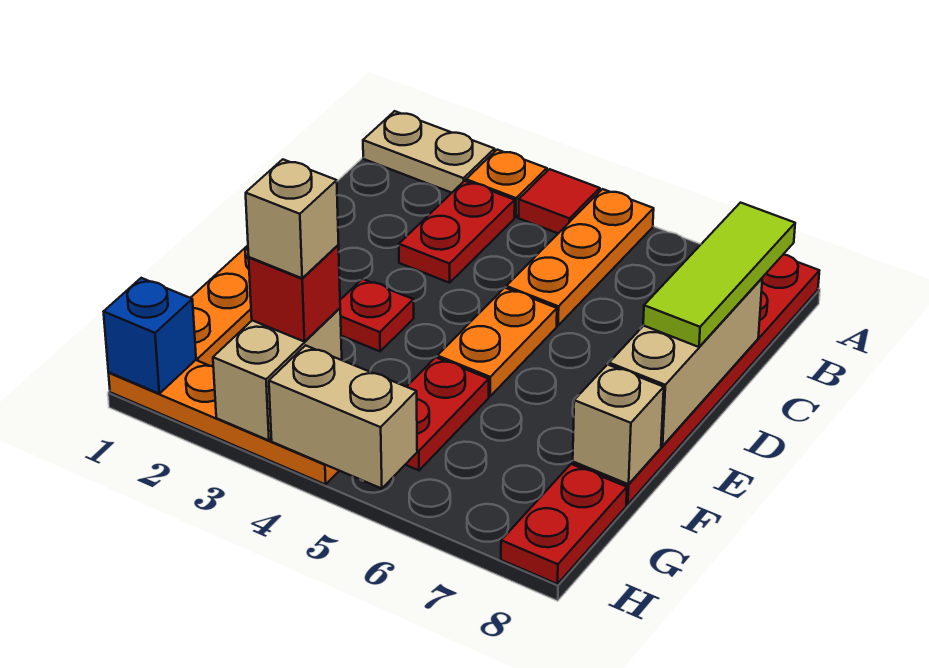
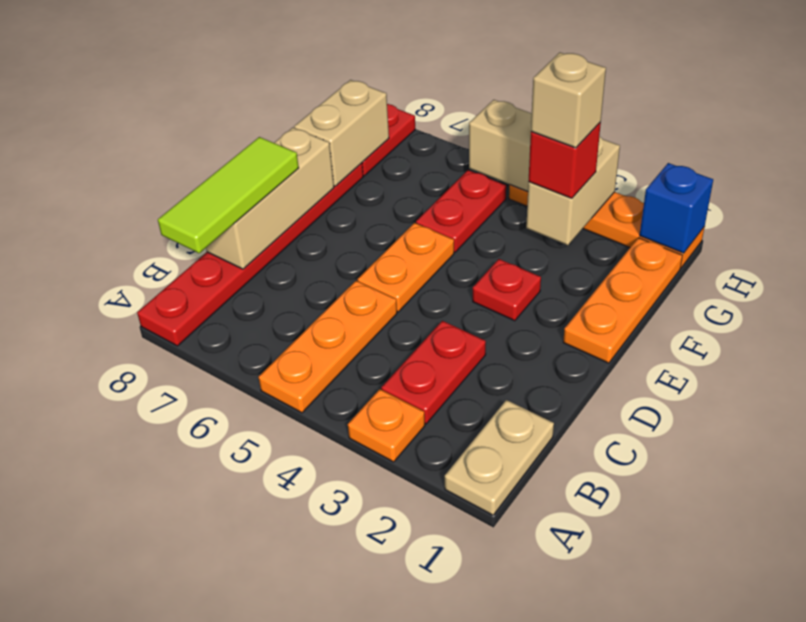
tan 1x2 plate [363,111,495,193] -> tan 1x2 plate turned to [445,400,554,515]
red 1x1 tile [519,169,600,233] -> none
tan 1x1 brick [573,364,664,484] -> tan 1x2 brick [294,80,389,186]

